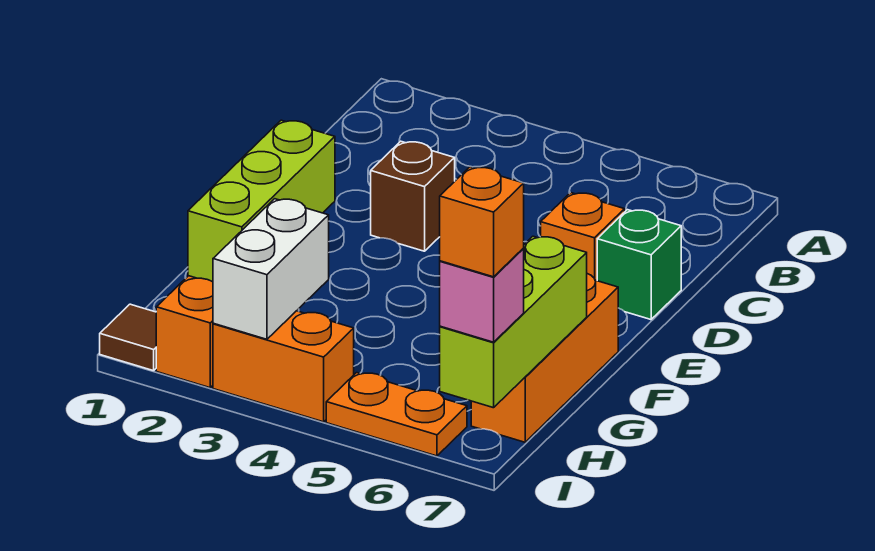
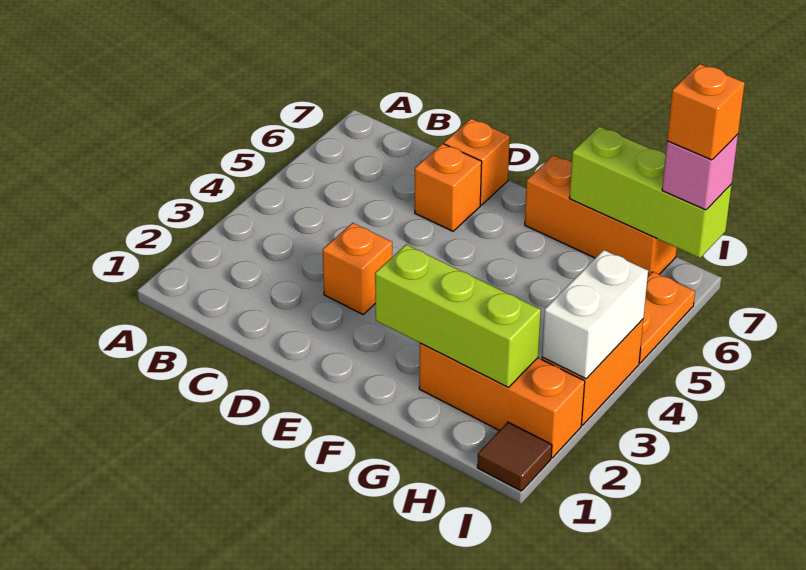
brown 1x1 brick [371,141,455,251] -> orange 1x1 brick [323,223,392,314]
green 1x1 brick [597,210,681,320] -> orange 1x1 brick [444,119,510,205]
white 1x2 brick [213,199,329,339] -> white 1x2 brick turned to [542,250,648,379]

